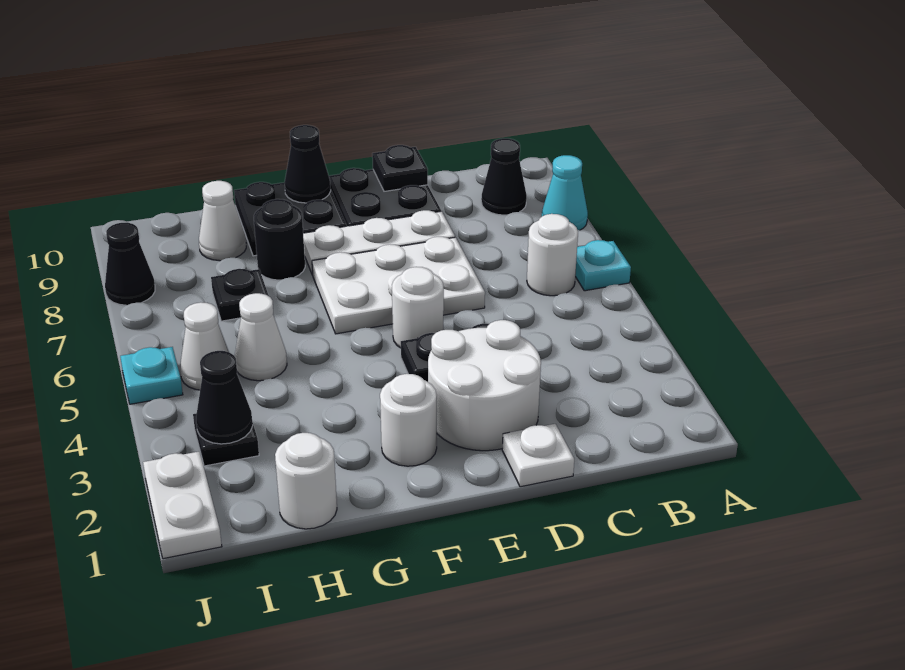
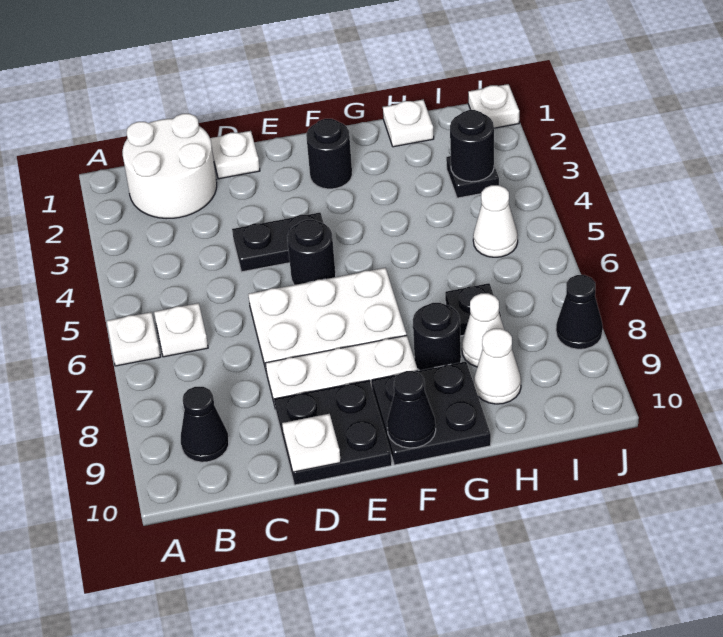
cyan 1x1 plate [575,240,631,291] -> white 1x1 plate [107,312,160,366]
cyan 1x1 cone [542,155,588,230] -> none
white 1x1 round brick [527,214,578,296] -> white 1x1 plate [154,303,208,357]
white 2x2 round brick [428,320,541,451] -> white 2x2 round brick moved to [122,114,217,219]
black 1x1 plate [372,145,428,191] -> white 1x1 plate [282,414,341,472]
white 1x1 round brick [392,267,444,348] -> black 1x1 round brick [287,220,336,285]
white 1x1 round brick [380,374,437,466] -> black 1x1 round brick [306,119,352,189]
white 1x1 round brick [275,433,337,529] -> white 1x1 plate [383,100,434,147]
white 1x1 cone [235,293,287,381] -> white 1x1 cone moved to [462,293,504,367]
black 1x1 cone [196,351,253,444] -> black 1x1 round brick [450,110,494,182]
white 1x2 plate [143,452,222,559] -> white 1x1 plate [468,84,519,128]
cyan 1x1 plate [120,347,183,404] -> none

